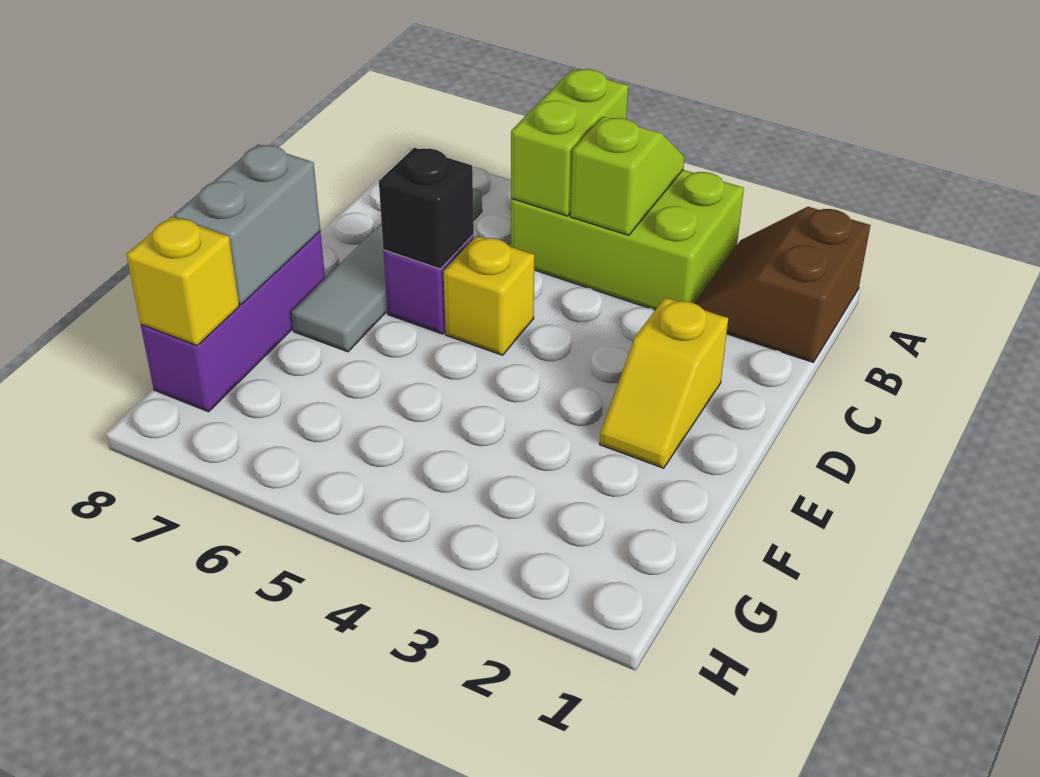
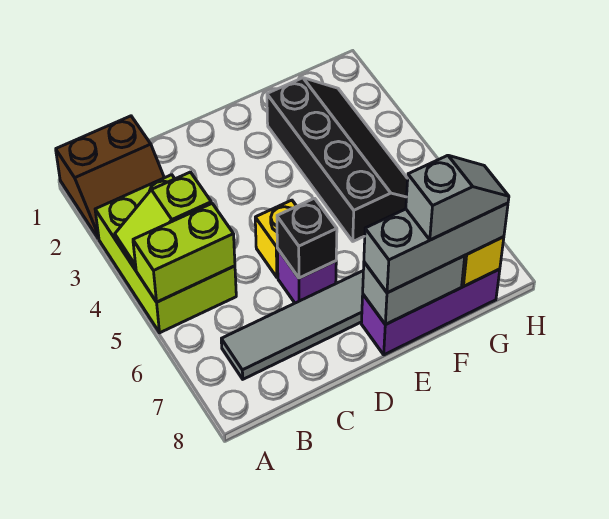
yellow 1x2 slope [600,297,728,468] -> none
none -> grey 1x3 brick [364,203,508,293]
none -> black 2x4 slope [267,78,408,241]
none -> grey 1x2 slope [406,155,509,240]

